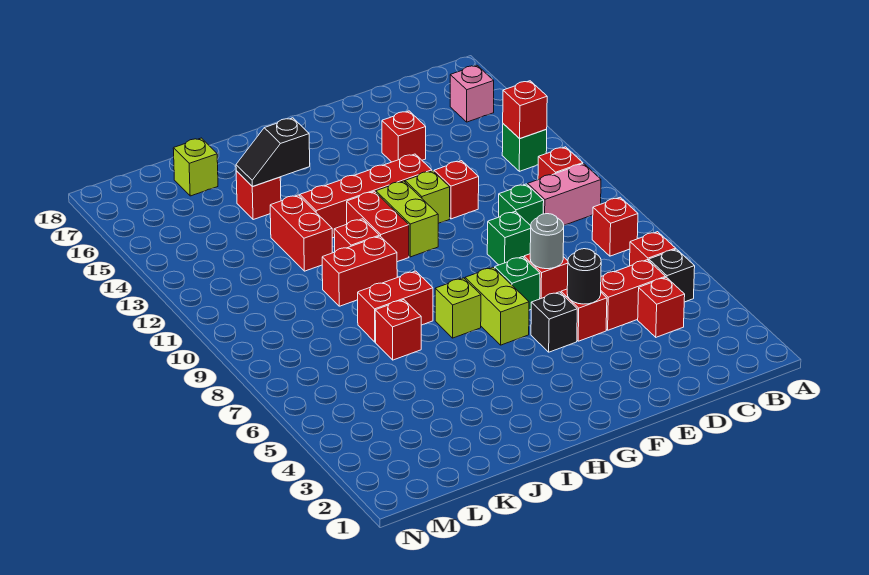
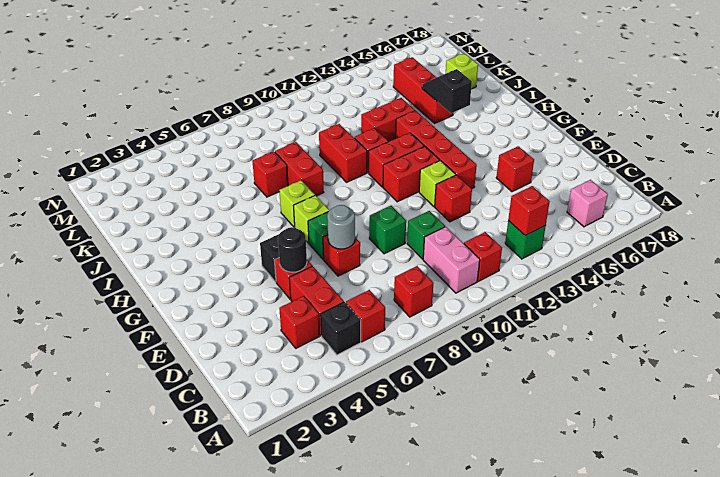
lime 1x2 brick [465,267,529,345] -> lime 1x1 brick [294,195,330,243]
lime 1x2 brick [376,181,438,257] -> red 1x2 brick [383,146,440,202]
red 1x1 brick [236,171,281,220] -> red 1x3 brick [393,57,453,123]

